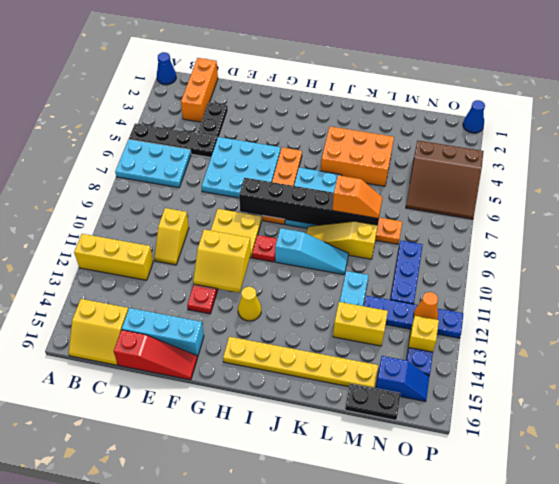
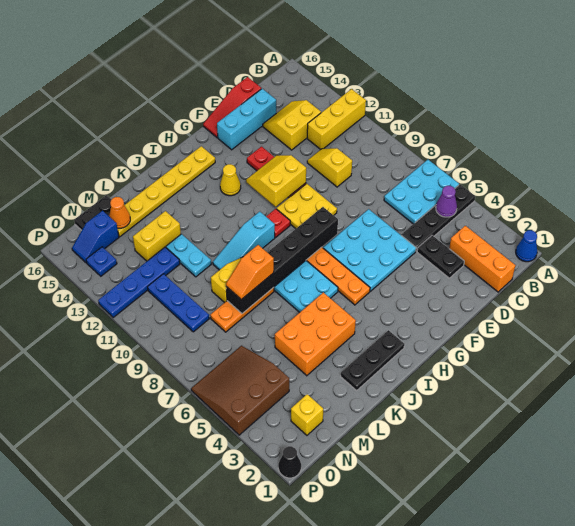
none -> purple 1x1 cone [436,186,457,217]
yellow 2x2 slope [69,299,128,365] -> yellow 2x2 slope moved to [263,100,321,150]
none -> black 1x3 plate [341,330,404,390]
orange 1x1 cone [414,292,438,320] -> orange 1x1 cone moved to [109,197,130,228]
yellow 1x1 brick [408,316,439,352] -> yellow 1x1 brick moved to [291,394,323,435]
blue 1x1 cone [463,100,485,133] -> black 1x1 cone [278,446,301,478]

